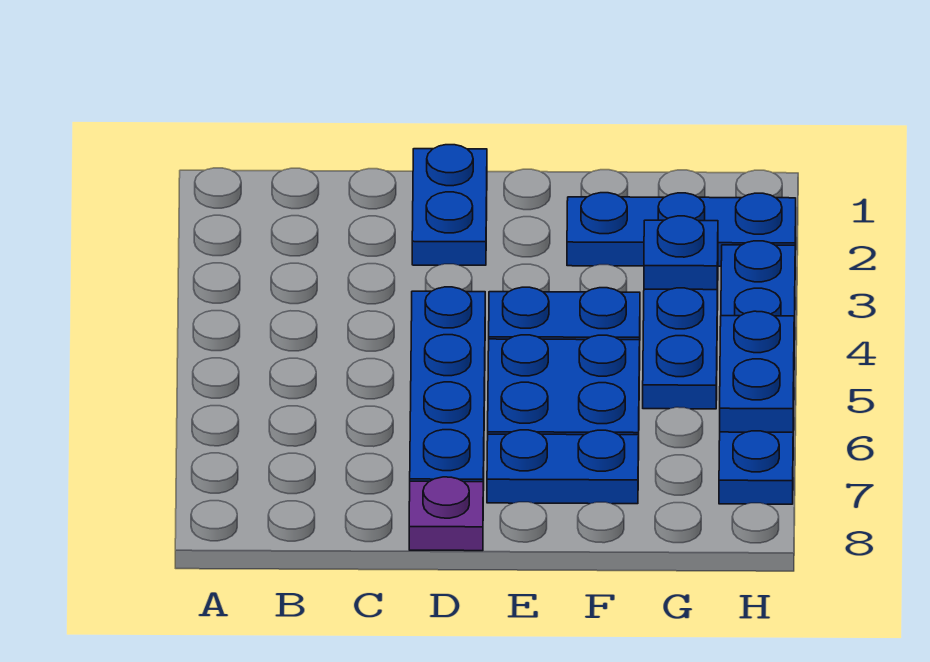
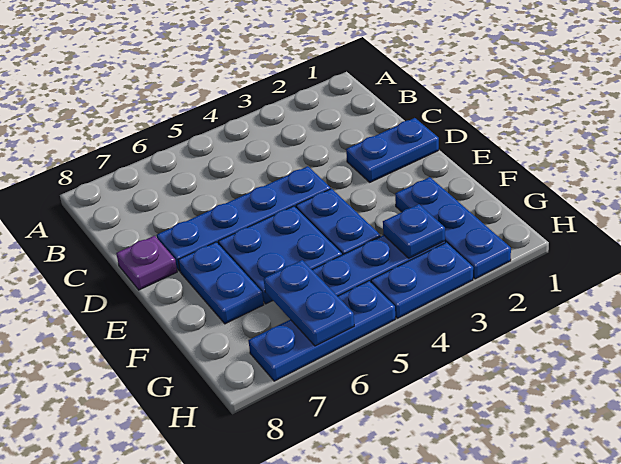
blue 1x2 plate [720,311,794,432] -> blue 1x2 plate turned to [264,260,354,346]

